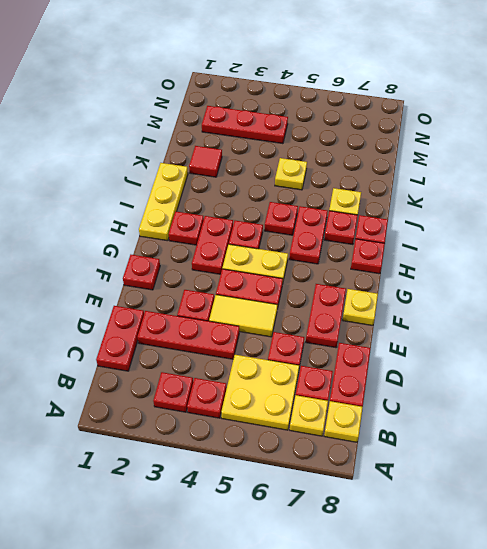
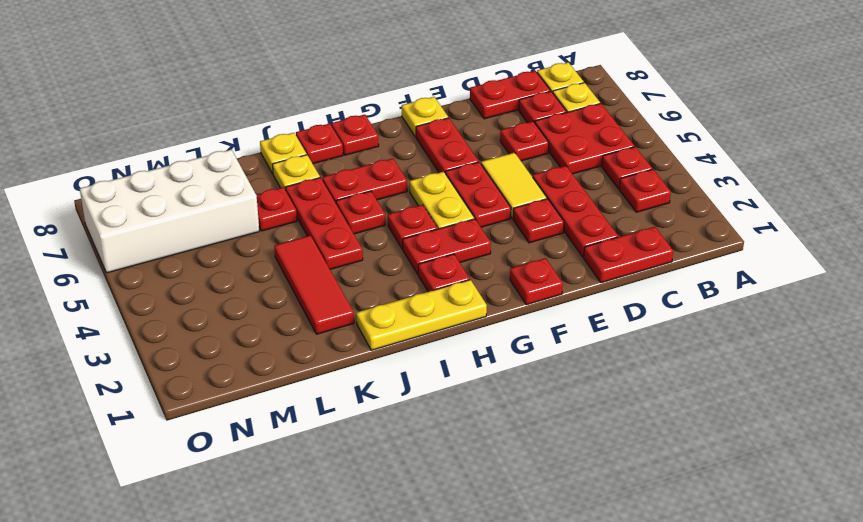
yellow 2x2 plate [221,355,299,430] -> red 2x2 plate [535,103,635,174]
red 1x2 plate [306,284,346,348] -> red 1x2 plate turned to [416,118,479,174]
red 1x1 plate [324,211,358,245] -> red 1x1 plate moved to [256,187,297,231]
red 1x1 tile [189,146,222,177] -> red 1x3 tile [274,236,354,334]
yellow 1x1 plate [275,158,307,190] -> yellow 1x1 plate moved to [260,133,307,174]
none -> white 2x4 brick [80,150,259,273]
red 1x3 plate [202,106,288,144] -> red 1x3 plate moved to [286,178,363,269]

